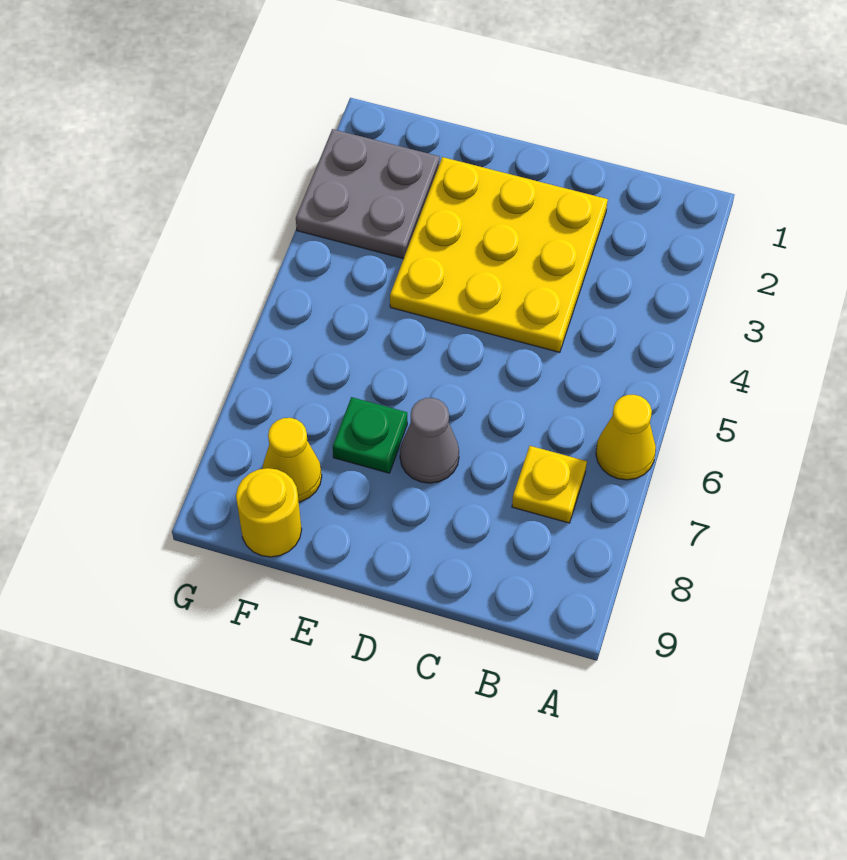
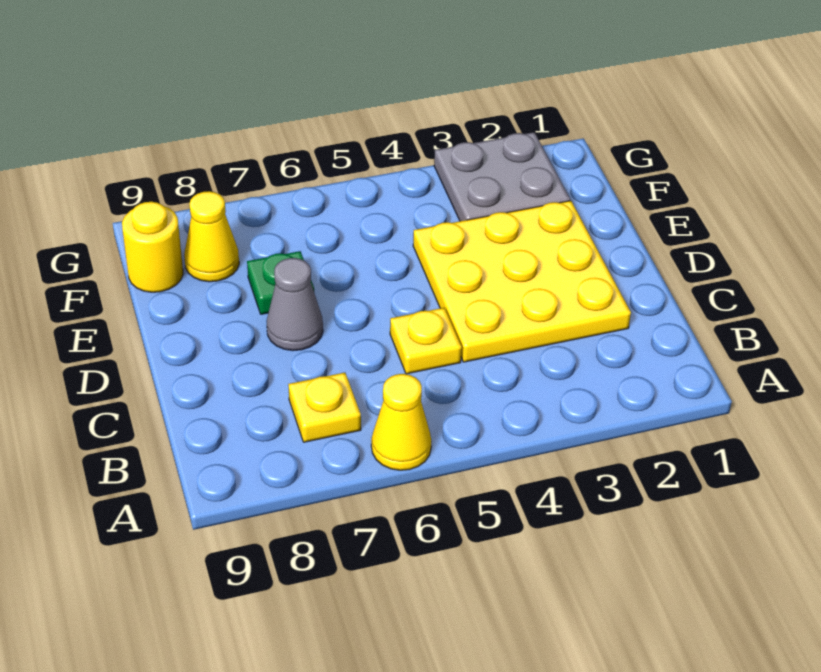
none -> yellow 1x1 plate [390,308,462,374]

